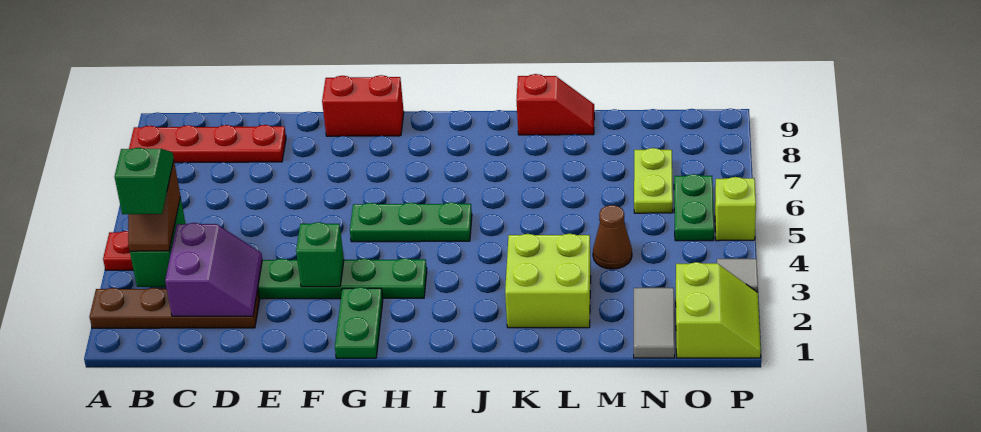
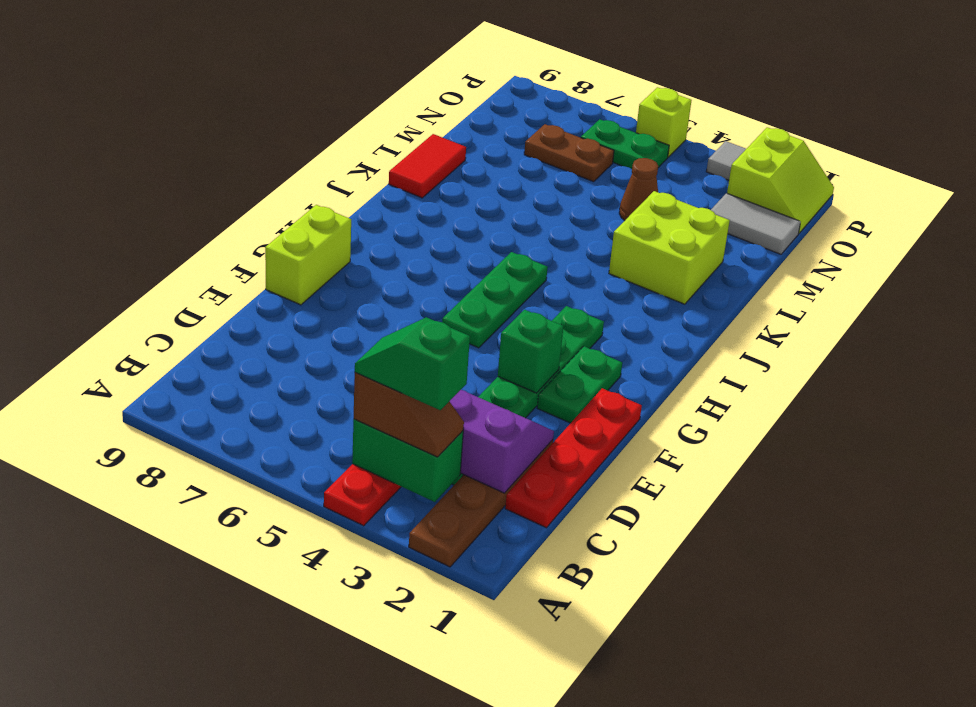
red 1x4 plate [129,125,286,163] -> red 1x4 plate moved to [505,388,642,528]
red 1x2 brick [322,75,404,136] -> lime 1x2 brick [265,205,351,305]
green 1x2 plate [335,287,383,358] -> green 1x2 plate turned to [537,346,622,423]
red 1x2 slope [517,74,594,135] -> red 1x2 tile [389,134,466,198]
lime 1x2 plate [634,148,673,213] -> brown 1x2 plate [524,124,614,182]
lime 2x2 slope [676,262,761,358] -> lime 2x2 slope turned to [727,127,834,233]

